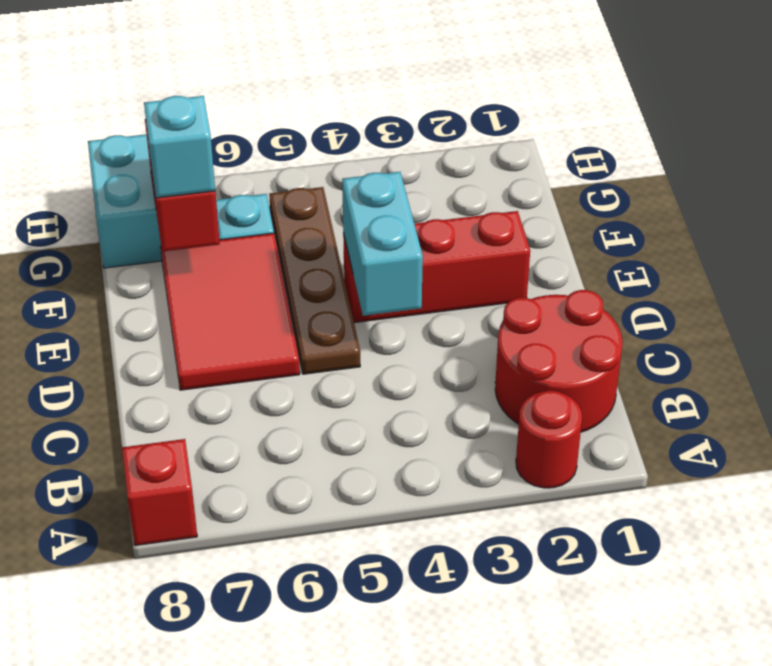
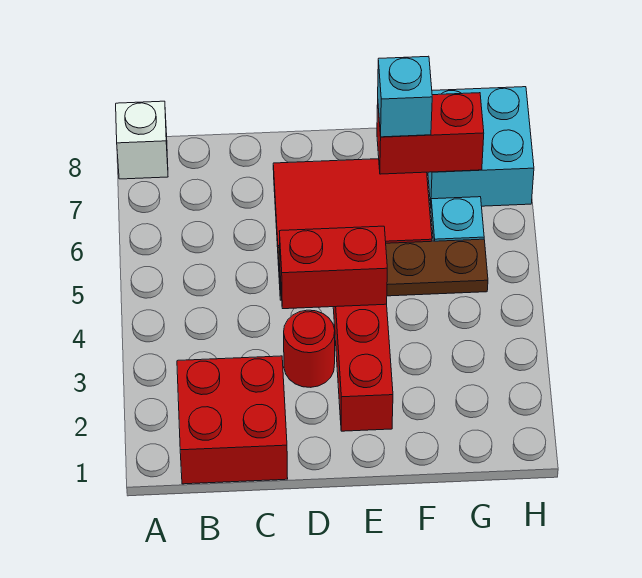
red 1x1 round brick [516,391,582,488] -> red 1x1 round brick moved to [284,310,335,387]
red 1x1 brick [122,439,197,546] -> white 1x1 brick [116,101,168,179]
red 2x2 round brick [495,290,622,432] -> red 2x2 brick [177,356,288,484]
cyan 1x2 brick [342,172,423,316] -> red 1x2 brick [279,226,387,309]

